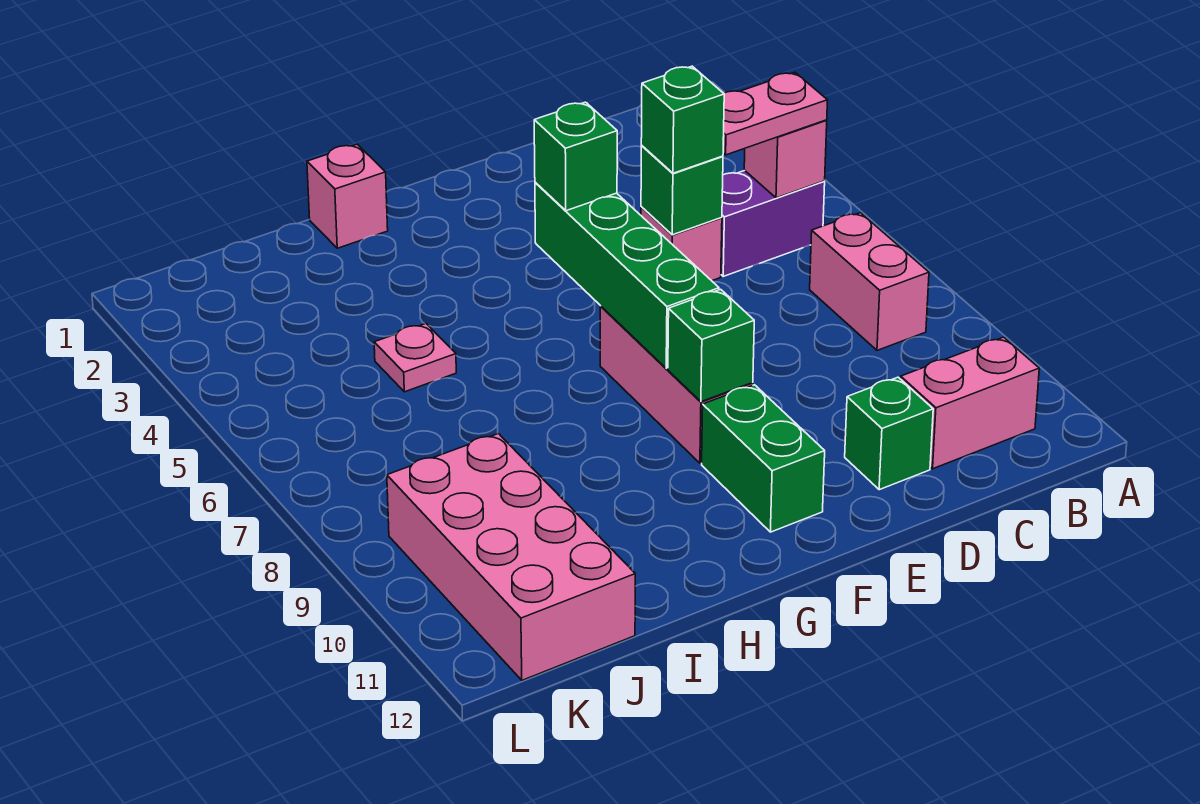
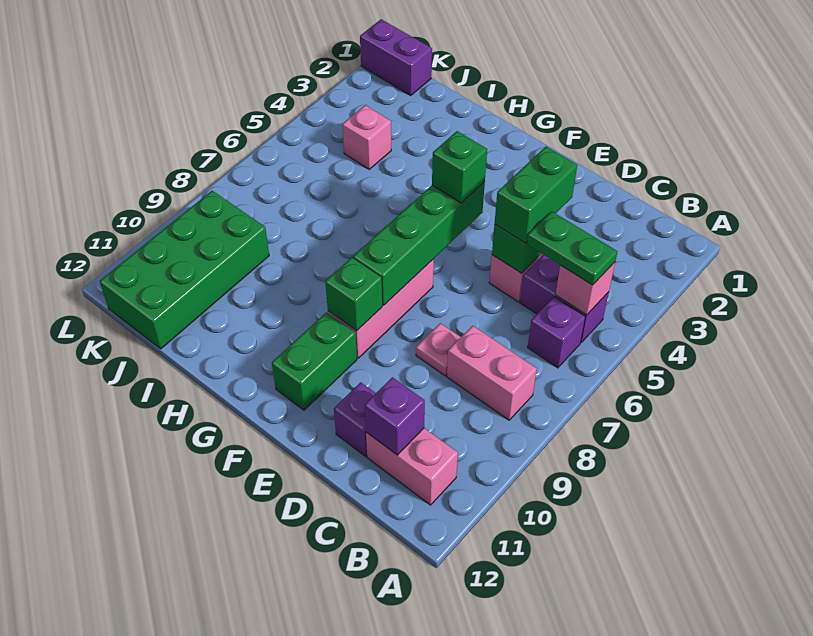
pink 1x2 plate [723,73,828,155] -> green 1x2 plate [527,211,618,285]
none -> purple 1x1 brick [528,297,585,368]
pink 1x2 brick [810,213,929,350] -> pink 1x2 brick turned to [447,326,537,420]
none -> purple 1x1 brick [365,377,425,455]
green 1x1 brick [641,66,724,173] -> green 1x2 brick [495,147,577,243]
green 1x1 brick [845,377,933,490] -> purple 1x1 brick [334,382,376,456]
pink 1x1 brick [307,144,388,248] -> pink 1x1 brick moved to [342,105,391,169]
pink 1x1 plate [374,324,456,392] -> pink 1x1 plate moved to [416,323,461,376]
pink 2x4 brick [387,434,635,680] -> green 2x4 brick [100,191,269,349]
none -> purple 1x2 brick [360,19,432,95]

